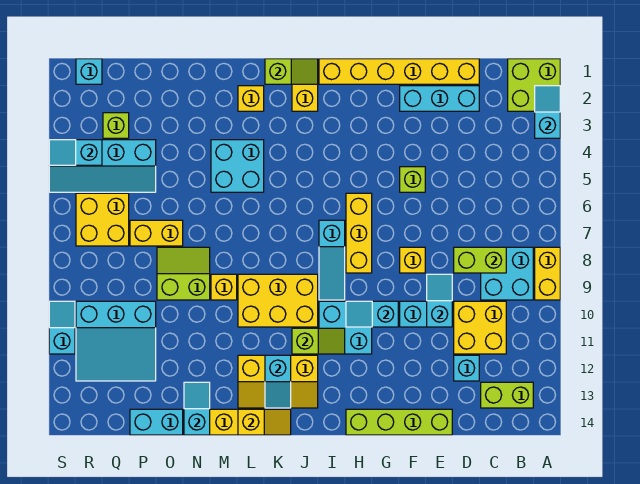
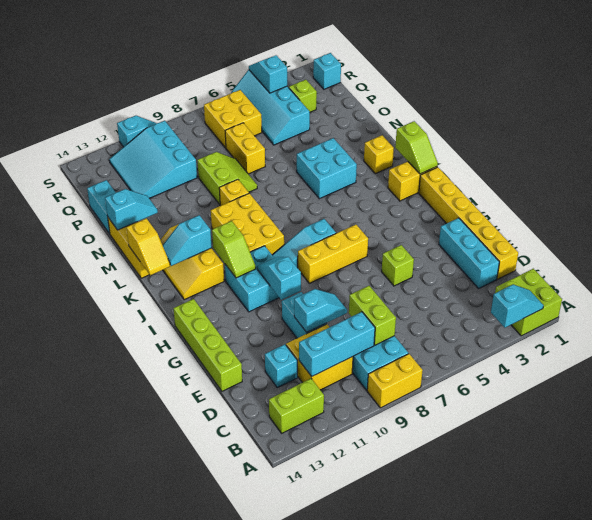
lime 1x2 brick [481,382,533,408] -> lime 1x2 brick turned to [269,379,324,433]
none -> cyan 1x3 brick [299,312,375,376]
yellow 1x1 brick [400,247,425,273] -> none

